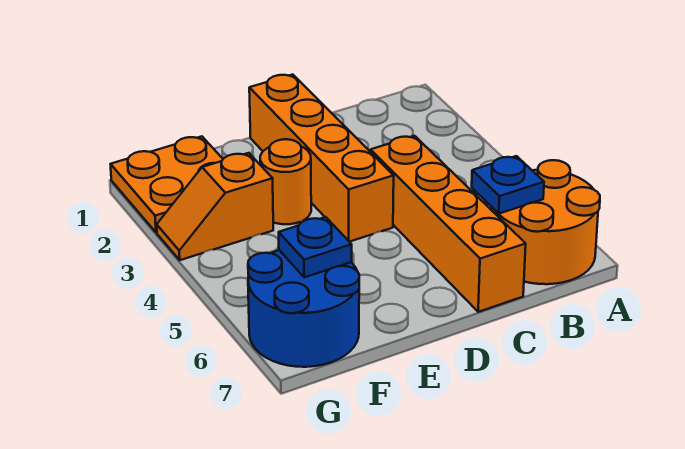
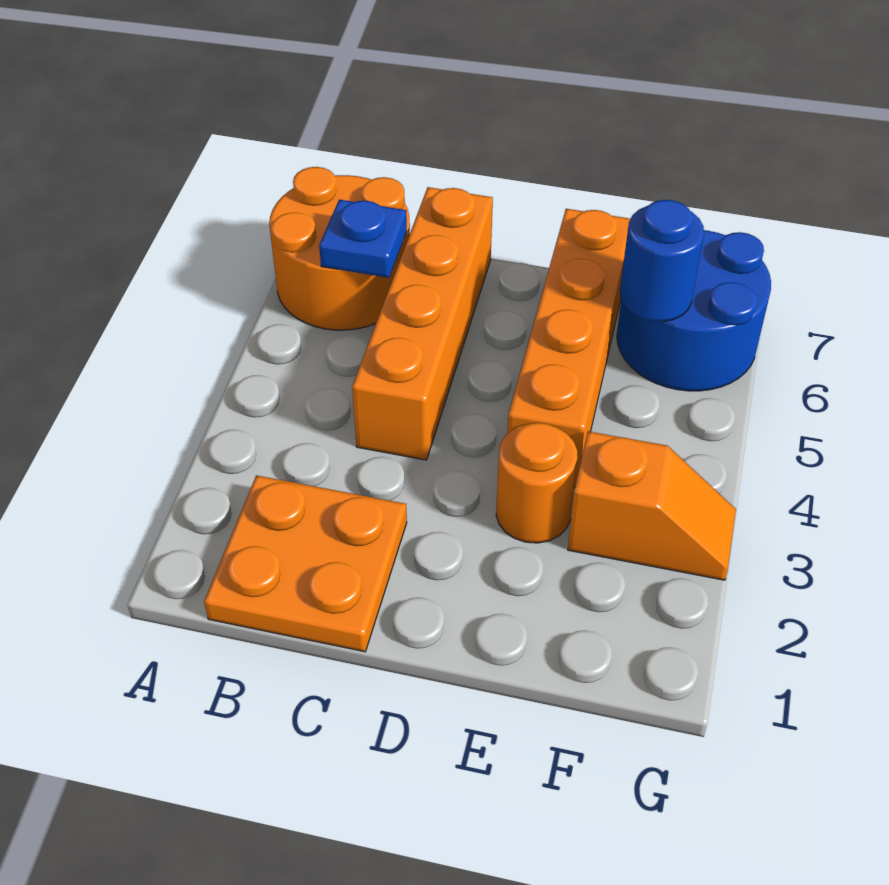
orange 1x4 brick [249,75,394,242] -> orange 1x4 brick moved to [507,209,630,487]
orange 2x2 plate [111,136,223,232] -> orange 2x2 plate moved to [204,475,407,652]
blue 1x1 plate [279,217,352,277] -> blue 1x1 round brick [620,200,704,322]

